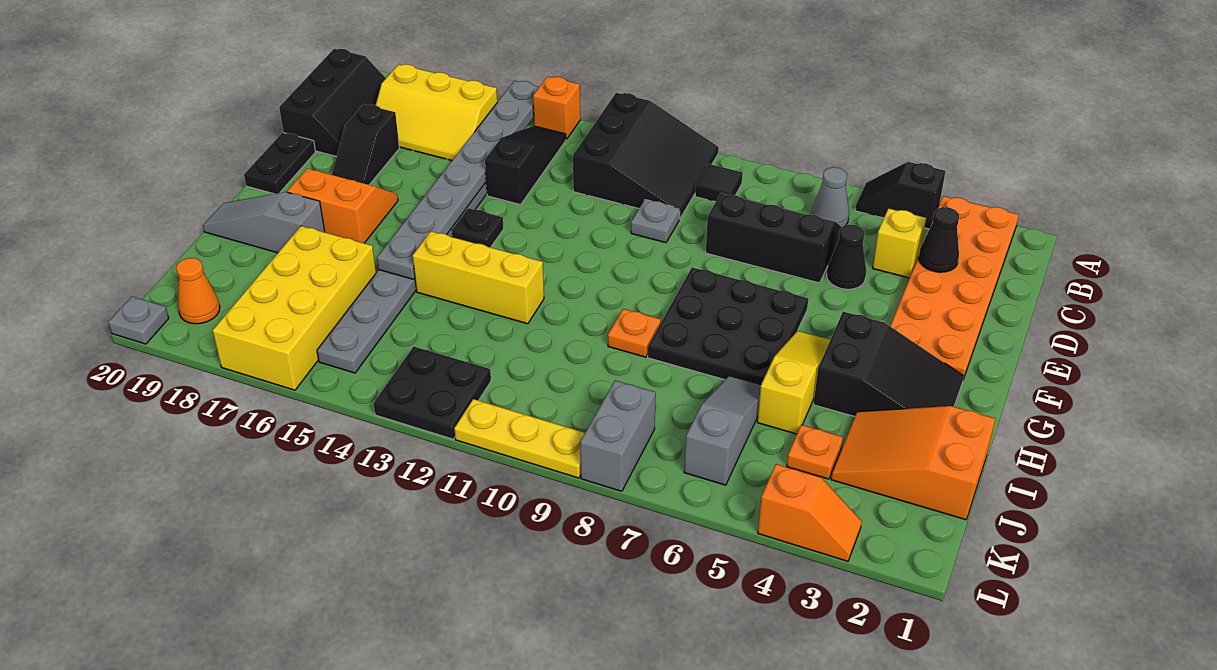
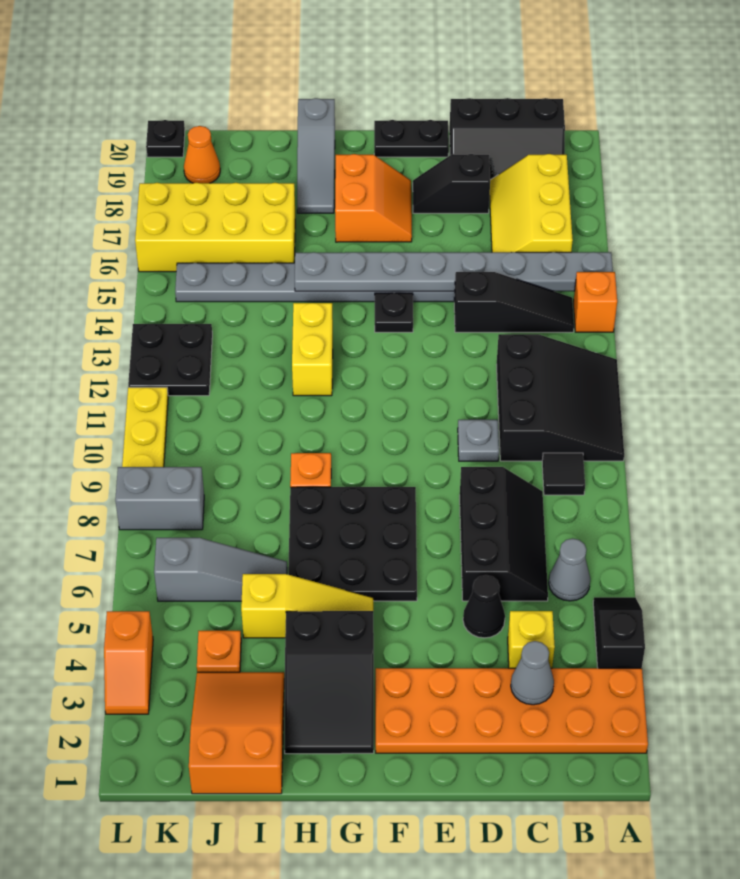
black 3x3 slope [573,93,719,219] -> black 3x3 slope turned to [497,334,624,461]
black 1x1 cone [919,207,959,272] -> grey 1x1 cone [511,641,554,705]
yellow 1x3 brick [413,231,544,324] -> yellow 1x2 brick [292,303,333,396]
grey 1x3 slope [203,192,325,253] -> grey 1x3 slope turned to [297,98,335,213]
grey 1x1 plate [108,296,169,344] -> black 1x1 plate [146,120,185,157]

